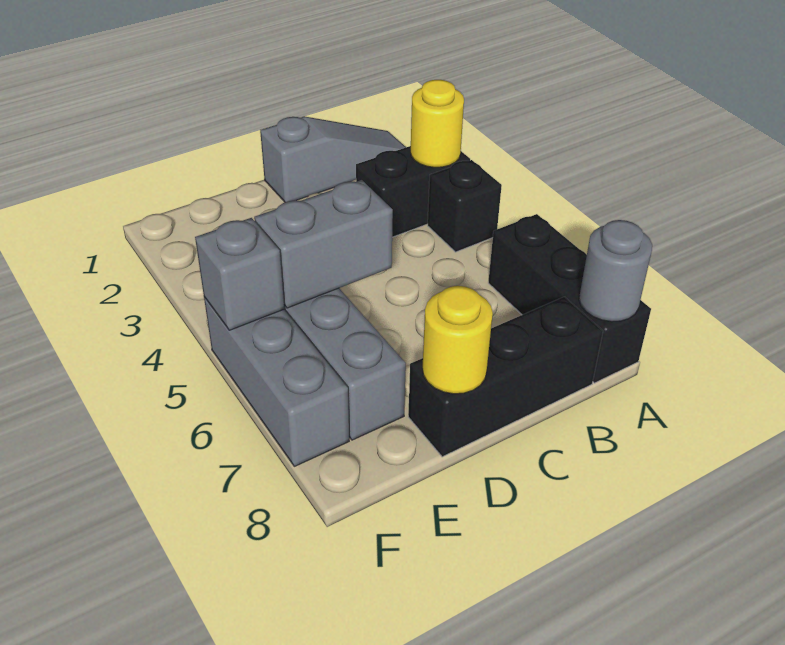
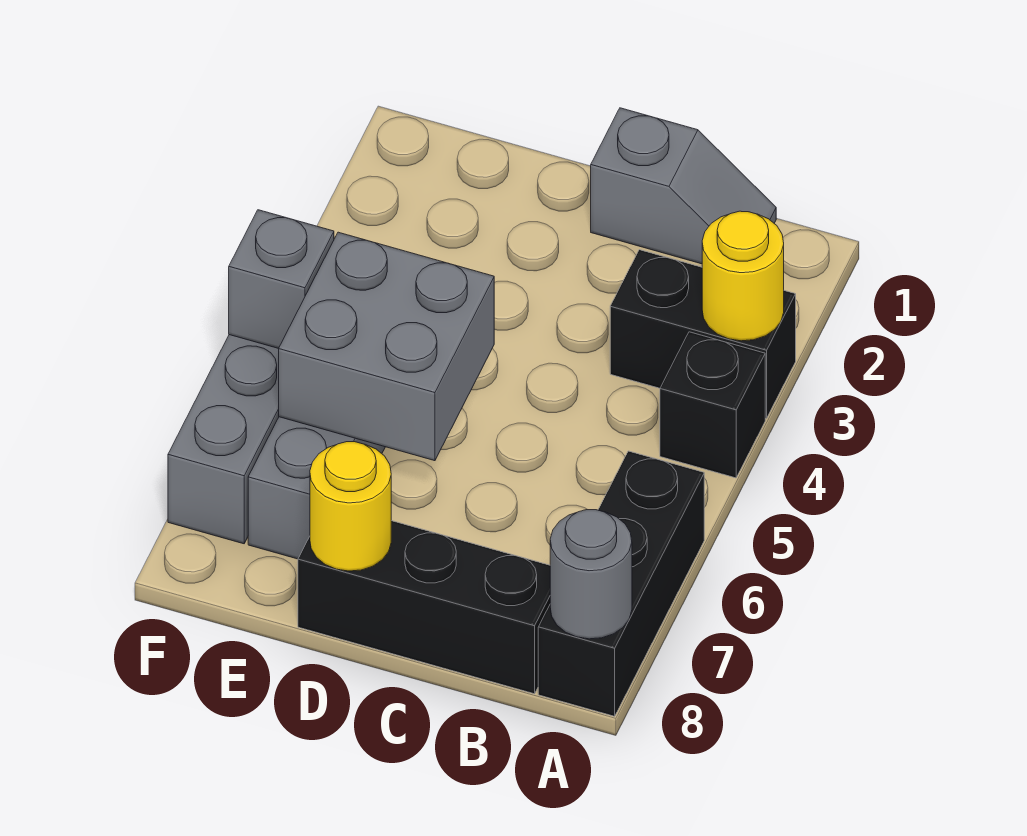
grey 1x3 slope [260,116,406,202] -> grey 1x2 slope [591,108,776,264]
grey 1x2 brick [254,180,393,308] -> grey 2x2 brick [279,232,494,461]

